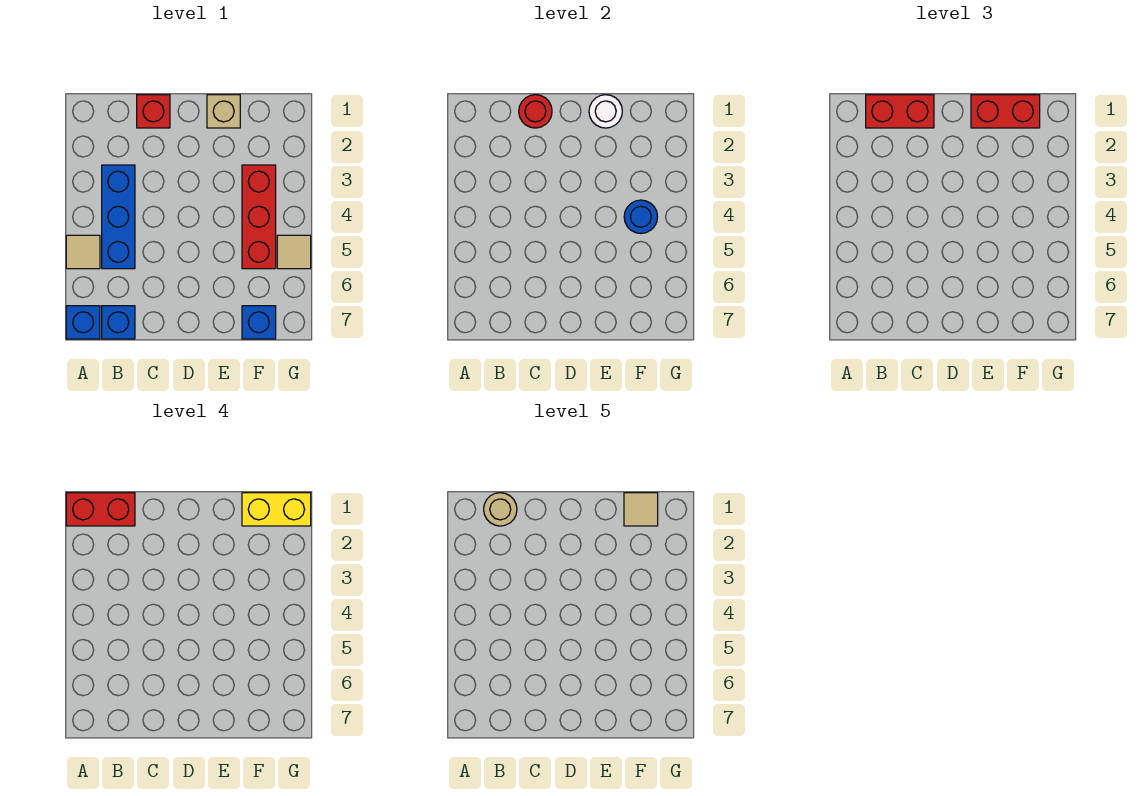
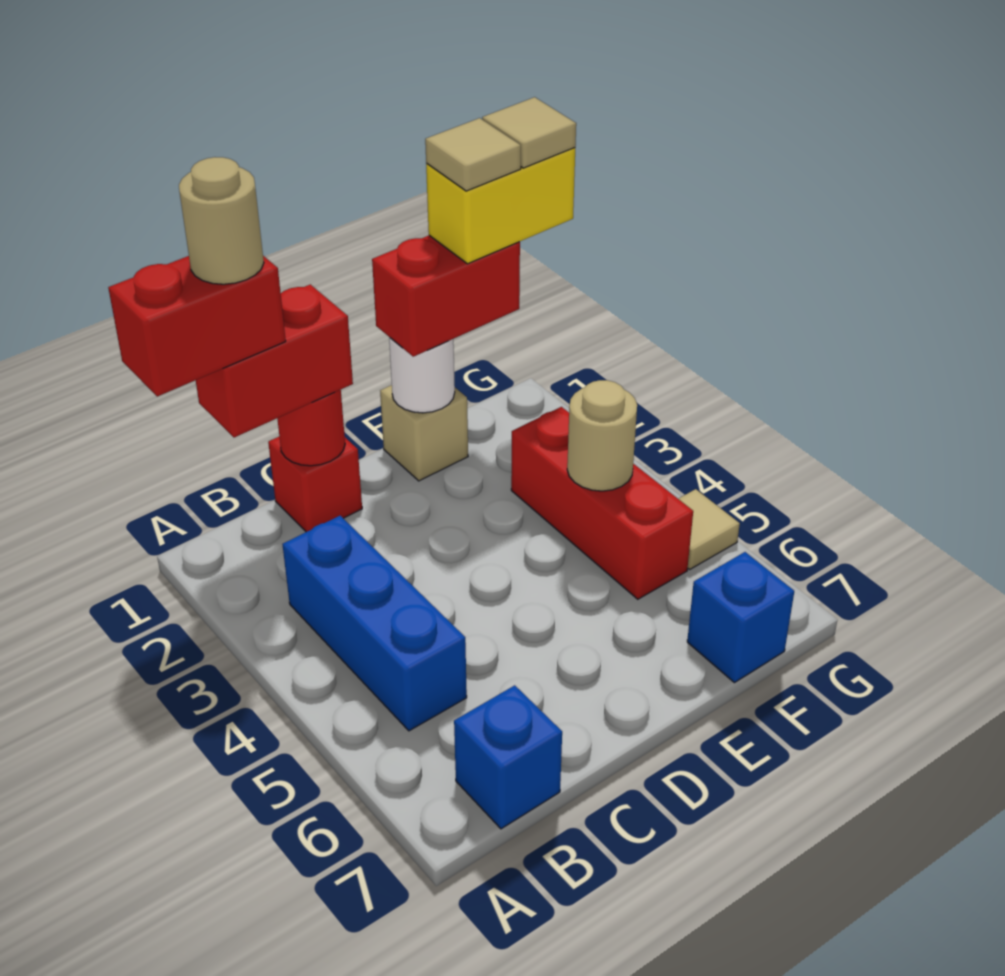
tan 1x1 tile [66,235,100,269] -> tan 1x1 tile moved to [482,97,576,168]
blue 1x1 brick [66,306,100,339] -> none
blue 1x1 round brick [624,200,658,234] -> tan 1x1 round brick [567,380,637,491]

